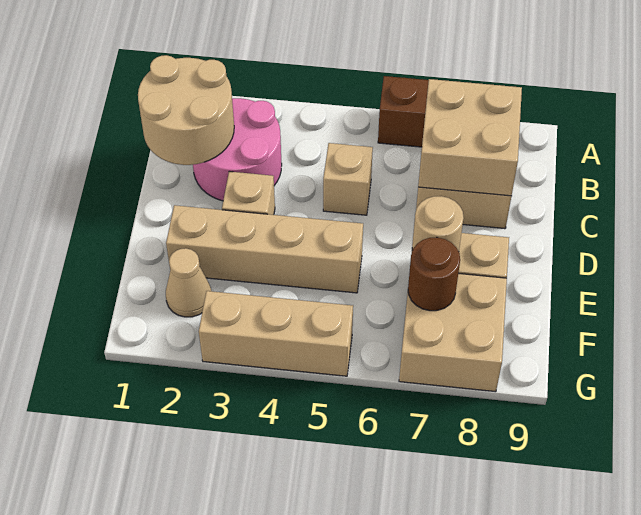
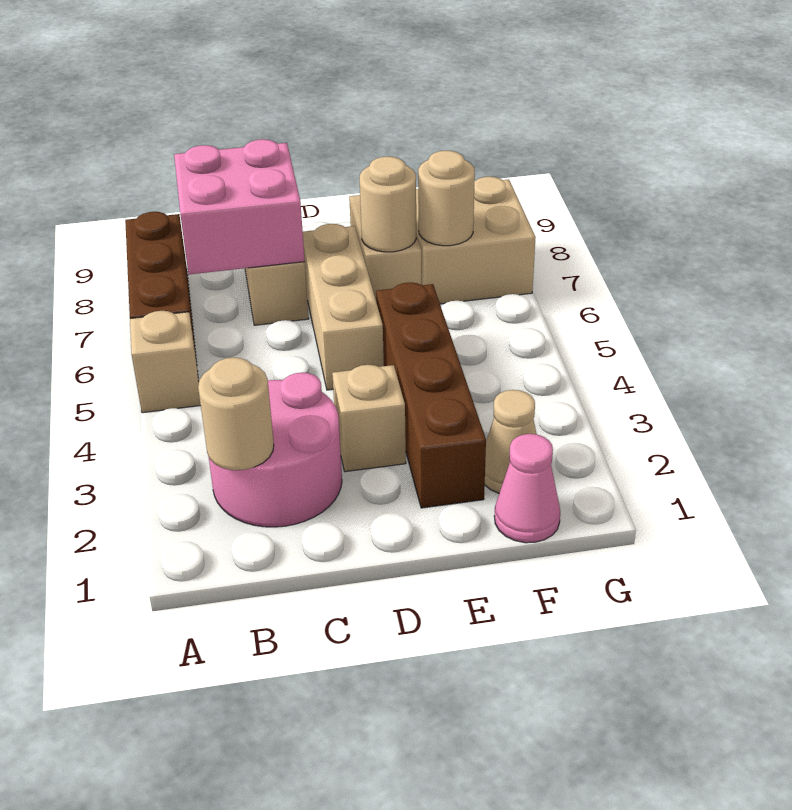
tan 2x2 round brick [138,55,234,165] -> tan 1x1 round brick [198,357,274,470]
tan 2x2 brick [418,79,522,196] -> pink 2x2 brick [174,139,305,274]
tan 1x1 brick [323,143,373,215] -> tan 1x1 brick moved to [130,311,201,413]
tan 1x4 brick [166,205,363,293] -> brown 1x4 brick [376,283,486,508]
none -> pink 1x1 cone [494,434,560,543]
brown 1x1 round brick [408,237,460,311] -> tan 1x1 round brick [418,151,475,246]
tan 1x3 brick [199,291,353,376] -> tan 1x3 brick moved to [303,224,384,390]

